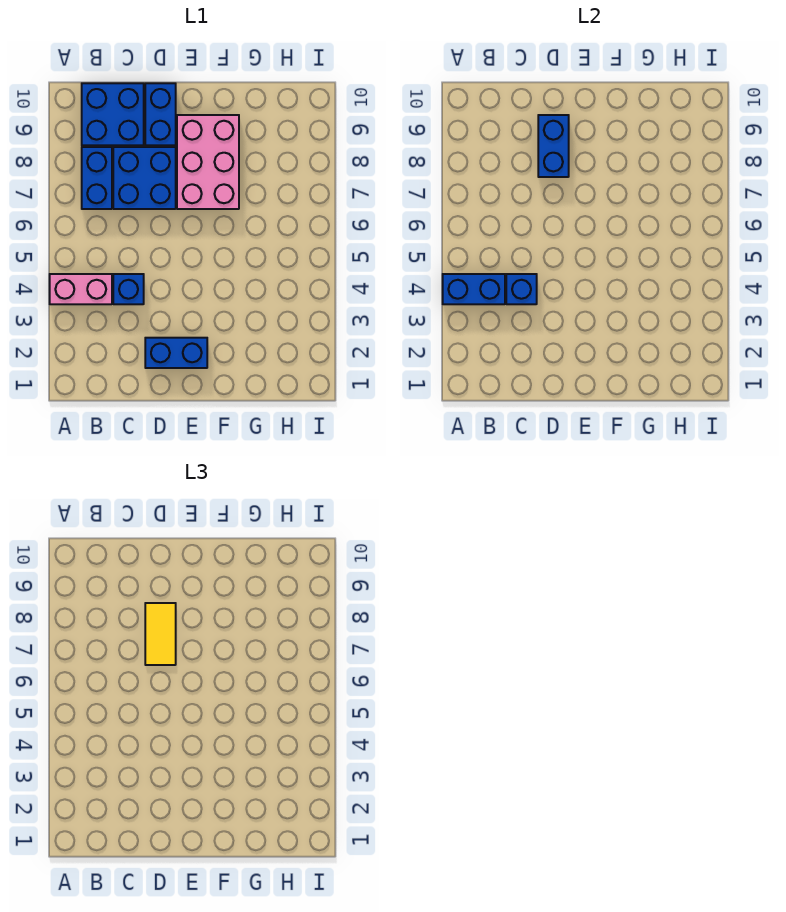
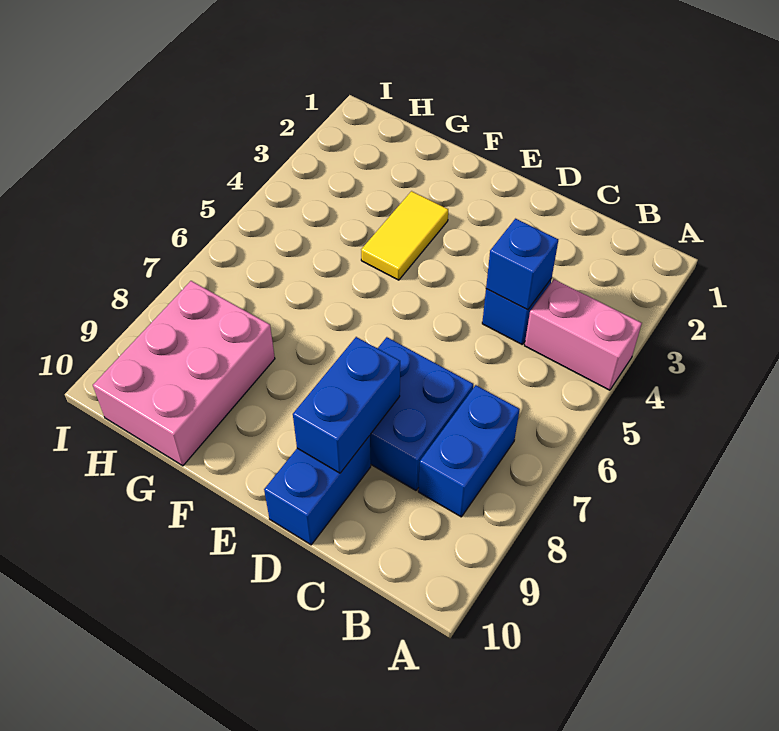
blue 1x2 brick [443,274,505,304] -> none
blue 2x2 brick [82,83,144,145] -> none
blue 1x2 brick [145,338,207,368] -> none
yellow 1x2 tile [145,603,176,665] -> yellow 1x2 tile moved to [361,191,448,280]
pink 2x3 brick [177,115,239,209] -> pink 2x3 brick moved to [93,281,275,466]

